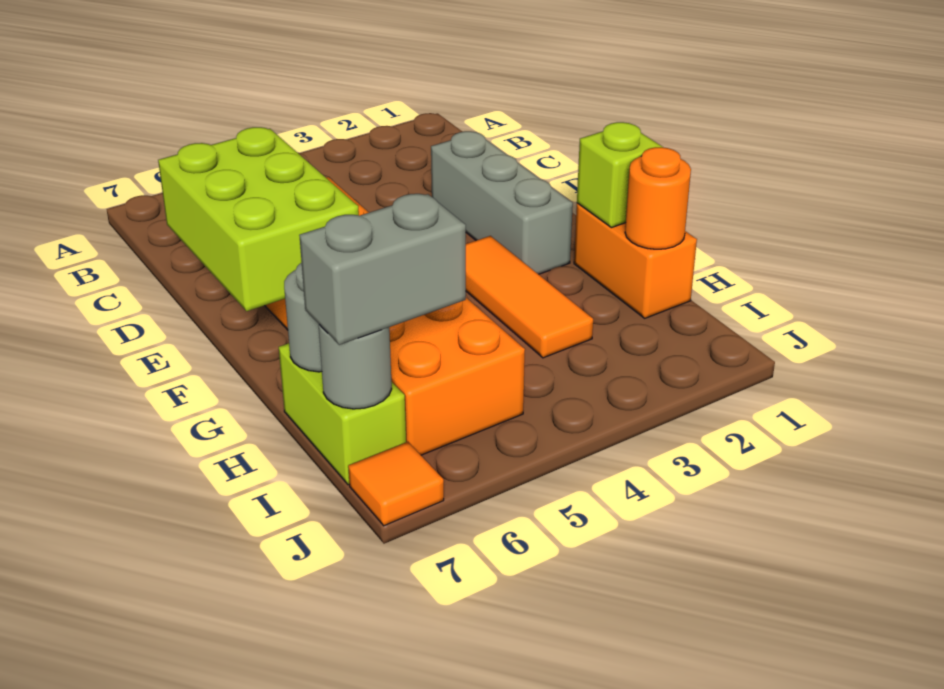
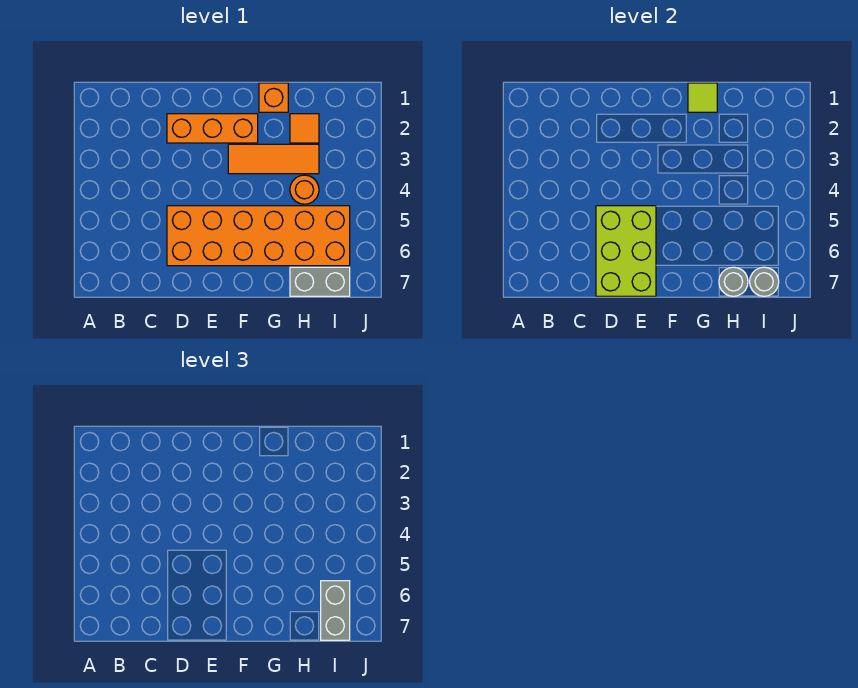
grey 1x3 brick [431,131,573,274] -> orange 1x3 brick [167,114,258,143]
lime 2x3 brick [158,127,359,311] -> lime 2x3 brick turned to [596,206,656,296]
orange 1x2 brick [574,203,697,318] -> orange 1x1 brick [259,83,288,112]
lime 1x1 brick [577,122,662,228] -> lime 1x1 tile [688,83,717,112]
orange 1x1 round brick [625,147,691,249] -> orange 1x1 round brick moved to [290,175,319,204]
lime 1x2 brick [279,343,406,485] -> grey 1x2 brick [290,267,350,296]
orange 1x1 tile [348,442,444,526] -> orange 1x1 tile moved to [290,114,319,143]

